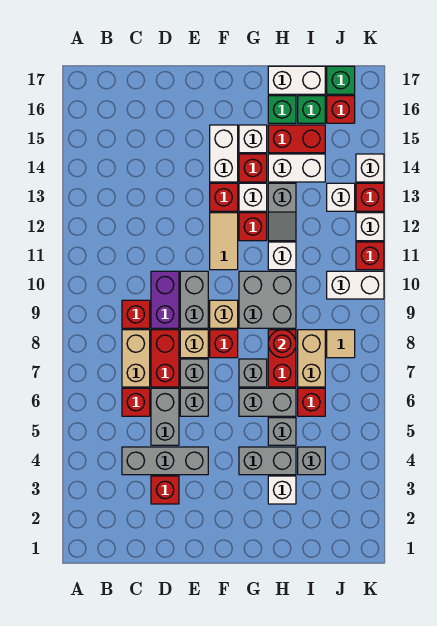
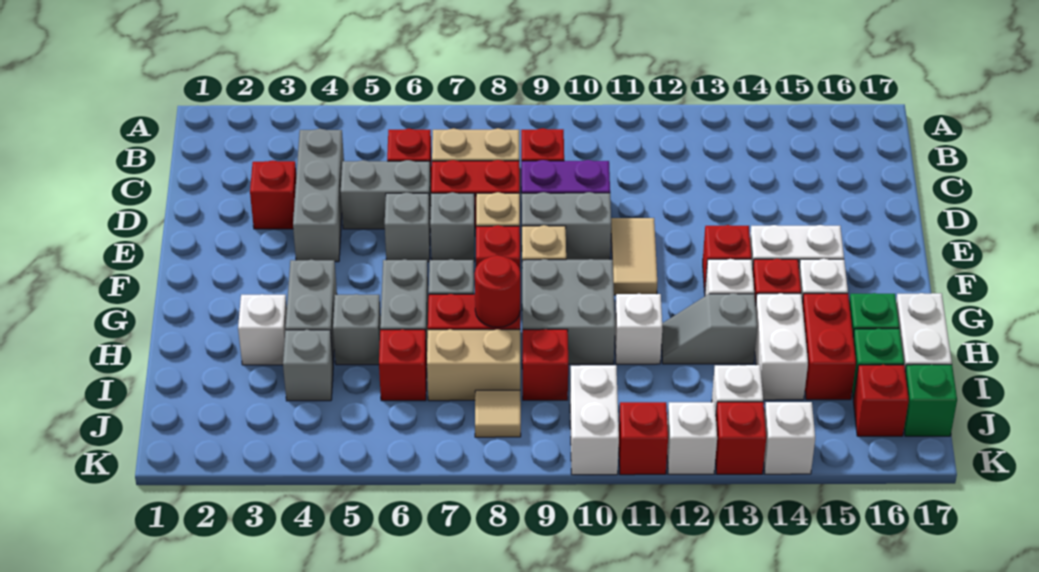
tan 1x2 tile [210,213,238,270] -> tan 1x2 tile turned to [611,218,657,295]
red 1x1 brick [239,213,267,241] -> red 1x1 brick moved to [522,329,568,400]

